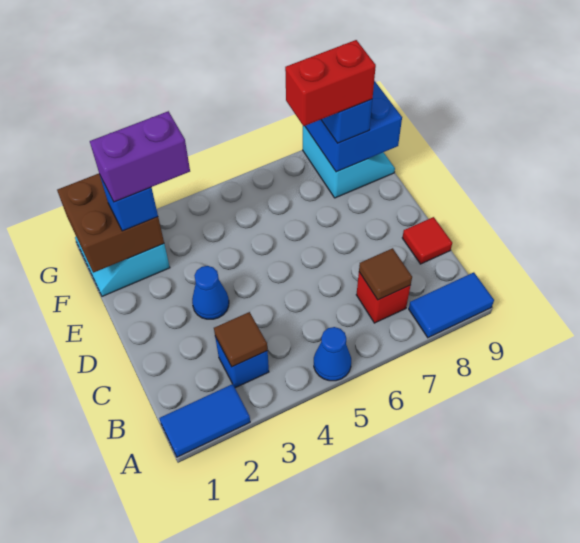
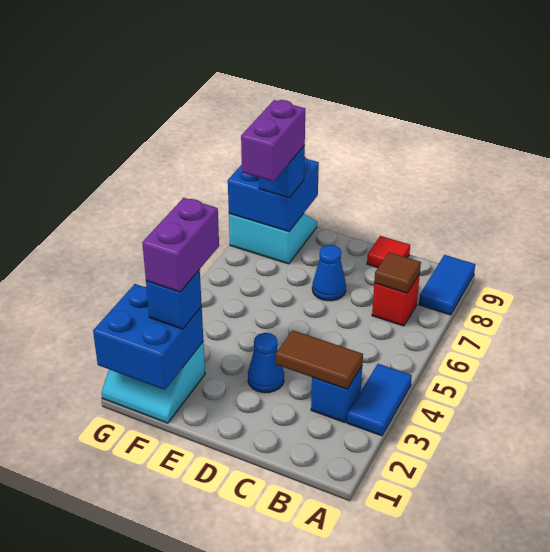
blue 1x2 tile [159,384,250,457] -> blue 1x2 tile moved to [347,364,412,436]
blue 1x1 cone [314,327,351,381] -> blue 1x1 cone moved to [312,245,346,301]
brown 1x1 tile [214,312,267,367] -> brown 1x2 tile [276,330,363,389]
brown 2x2 brick [57,174,164,273] -> blue 2x2 brick [93,284,203,390]
red 1x2 brick [285,40,376,126] -> purple 1x2 brick [241,100,305,182]

